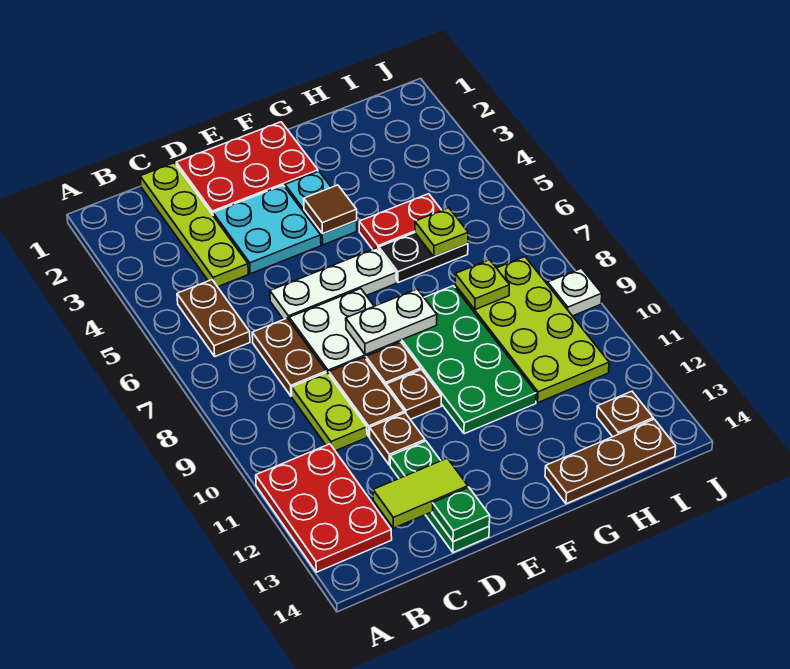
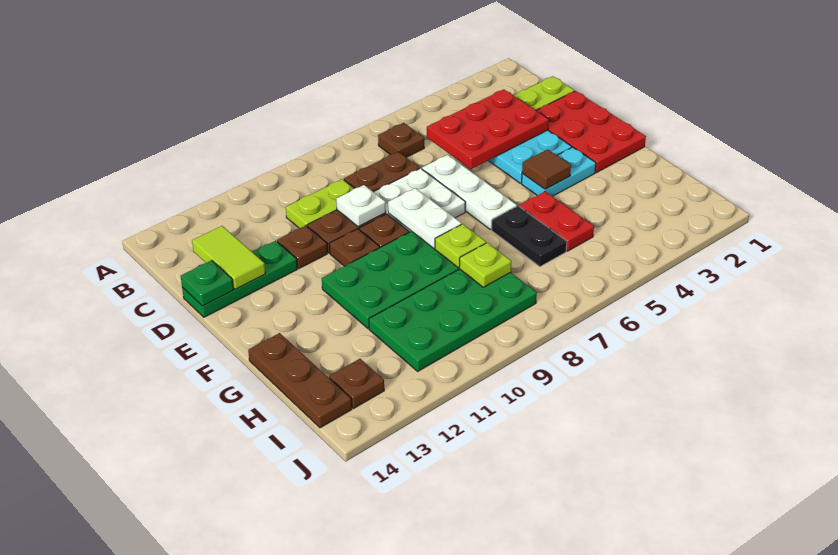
red 2x3 plate [256,444,392,572] -> red 2x3 plate moved to [427,89,549,169]
brown 1x2 plate [177,280,250,356] -> brown 1x1 plate [378,123,424,157]
lime 1x1 plate [415,208,468,257] -> lime 1x1 plate moved to [435,224,486,268]
lime 2x4 plate [455,257,609,403] -> green 2x4 plate [369,269,537,371]
white 1x1 plate [548,268,602,316] -> white 1x1 plate moved to [336,185,386,227]

